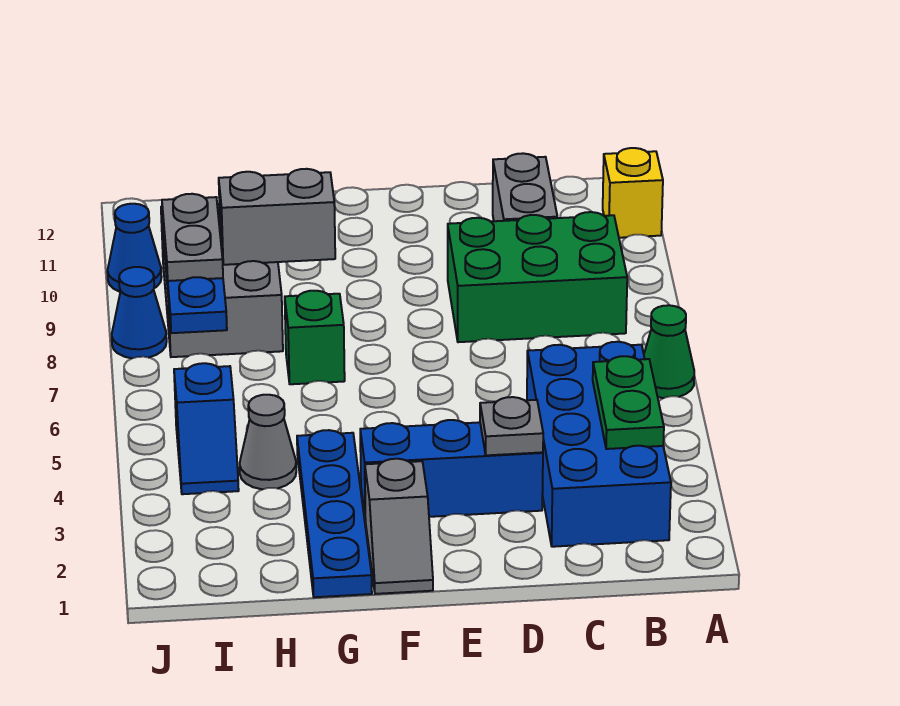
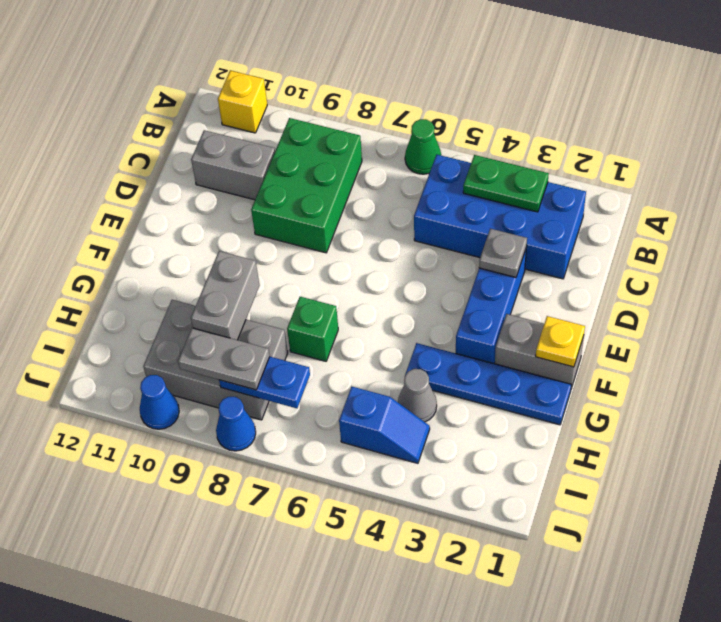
grey 1x2 slope [365,459,433,594] -> grey 1x2 brick [494,314,584,388]
none -> yellow 1x1 plate [536,316,585,367]

